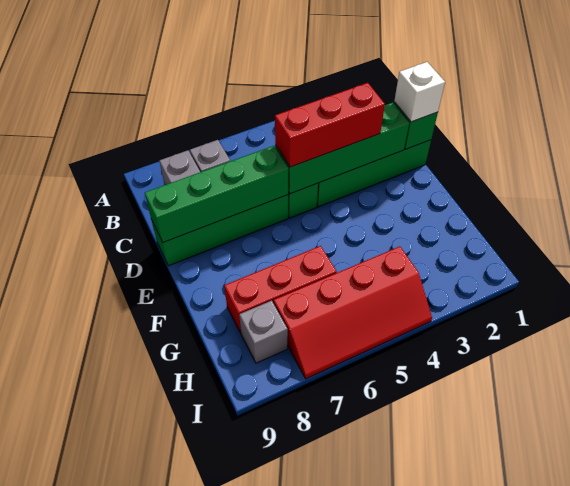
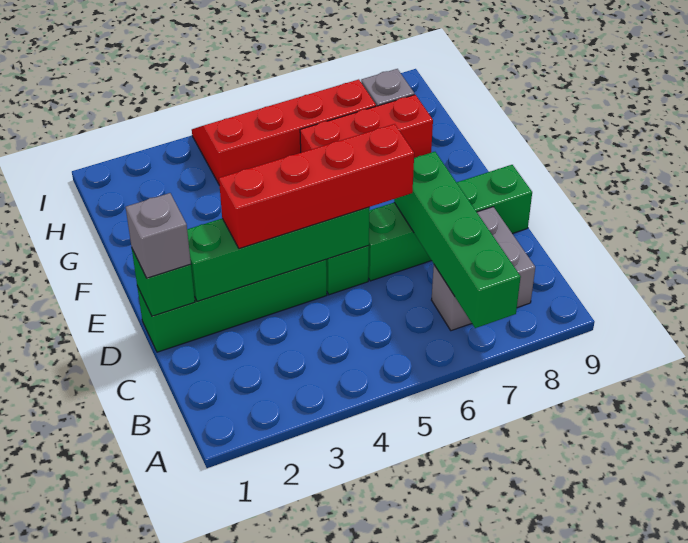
white 1x1 brick [394,62,445,122] -> grey 1x1 brick [126,193,191,278]
red 1x3 brick [275,83,385,167] -> red 1x4 brick [219,124,414,249]
green 1x4 brick [145,146,288,243] -> green 1x4 brick turned to [394,152,521,328]

